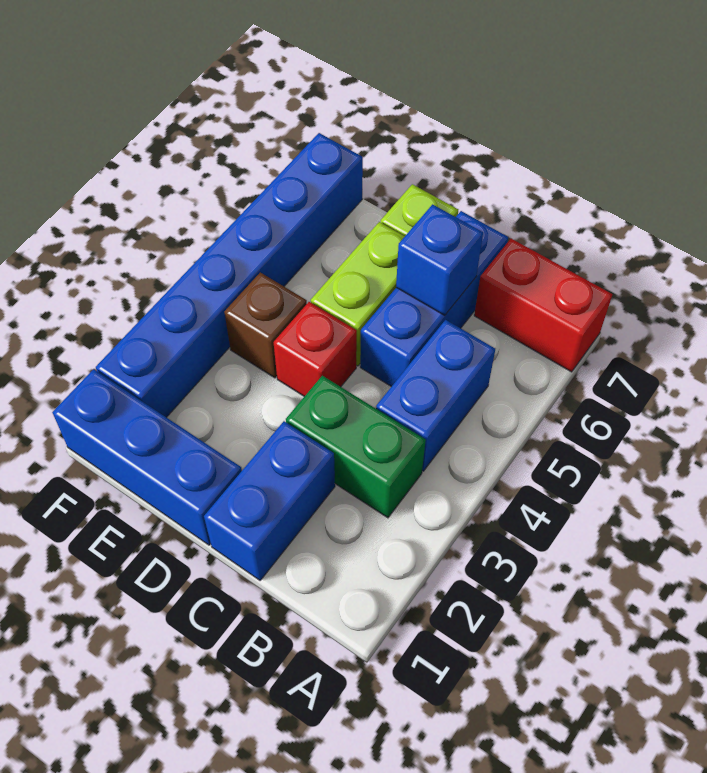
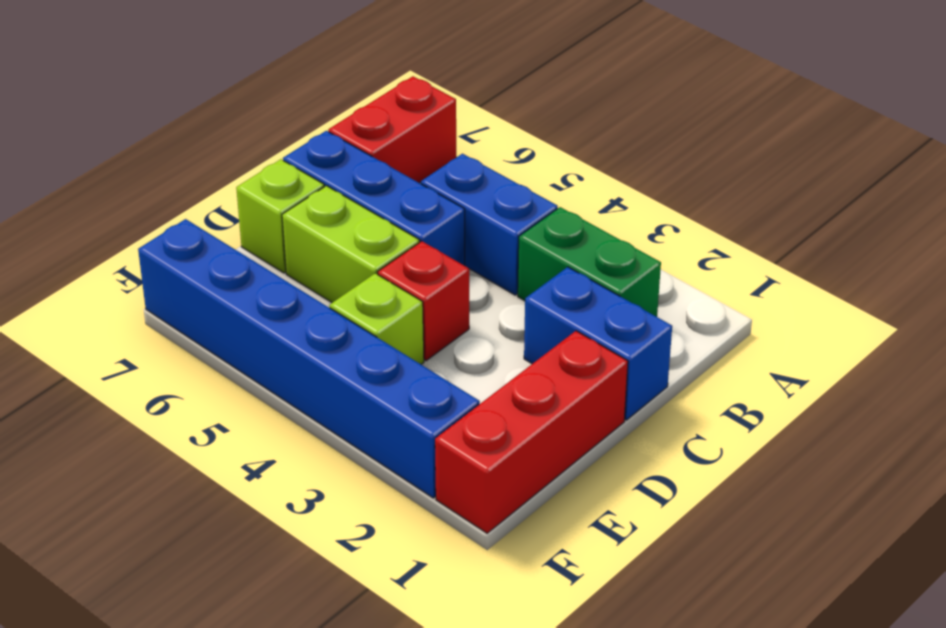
green 1x2 brick [286,376,426,518] -> green 1x2 brick turned to [518,207,661,317]
blue 1x1 brick [396,204,483,315] -> none
blue 1x3 brick [52,369,242,545] -> red 1x3 brick [435,331,628,533]
brown 1x1 brick [224,272,307,378] -> lime 1x1 brick [329,273,424,364]

